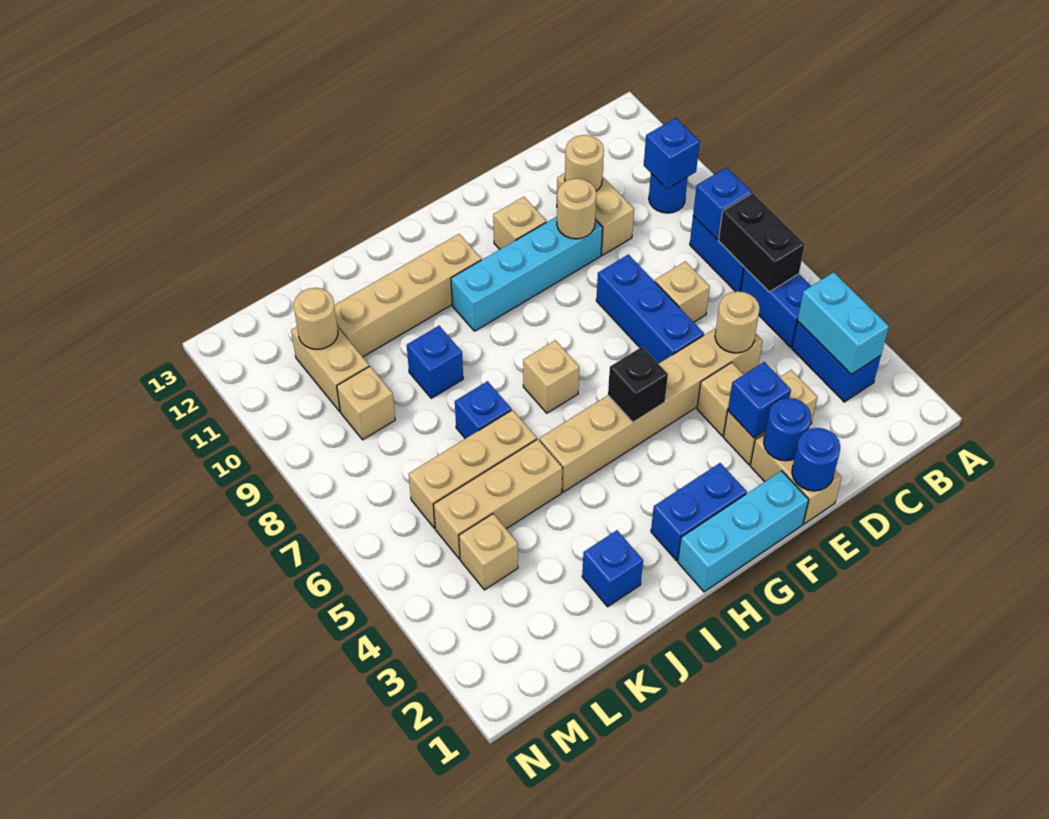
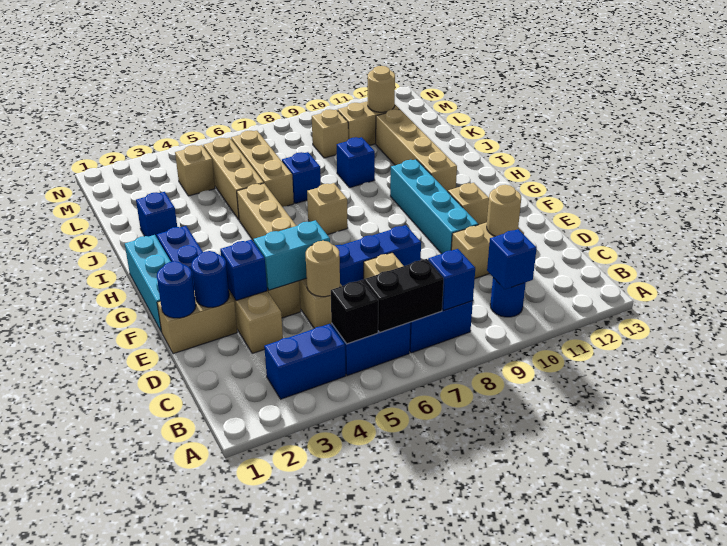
cyan 1x2 brick [797,272,889,374] -> cyan 1x2 brick moved to [253,220,330,290]
tan 1x1 round brick [557,178,596,239] -> none
black 1x1 brick [608,347,668,422] -> black 1x1 brick moved to [331,280,378,344]

